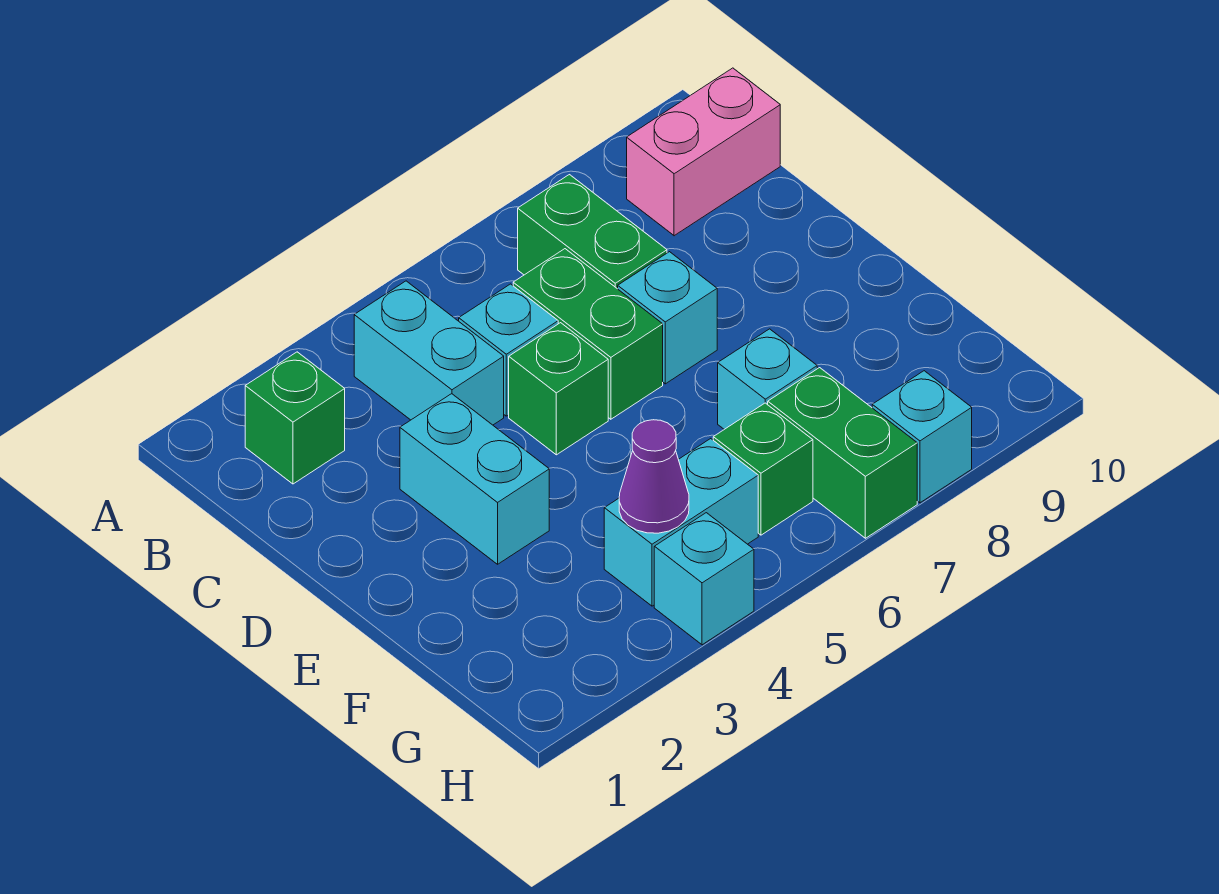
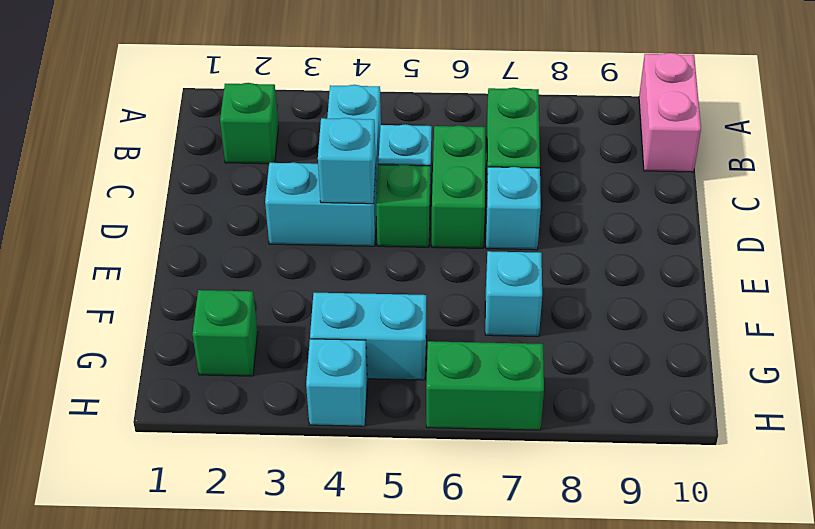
pink 1x2 brick [627,68,780,236] -> pink 1x2 brick turned to [639,53,701,172]
cyan 1x2 brick [400,394,549,564] -> cyan 1x2 brick turned to [265,163,377,246]
purple 1x1 cone [619,420,689,533] -> none
green 1x1 brick [713,403,813,535] -> green 1x1 brick moved to [193,290,258,376]
green 1x2 brick [768,368,917,538] -> green 1x2 brick turned to [426,341,544,430]
cyan 1x1 brick [872,371,972,503] -> cyan 1x1 brick moved to [318,118,376,204]

